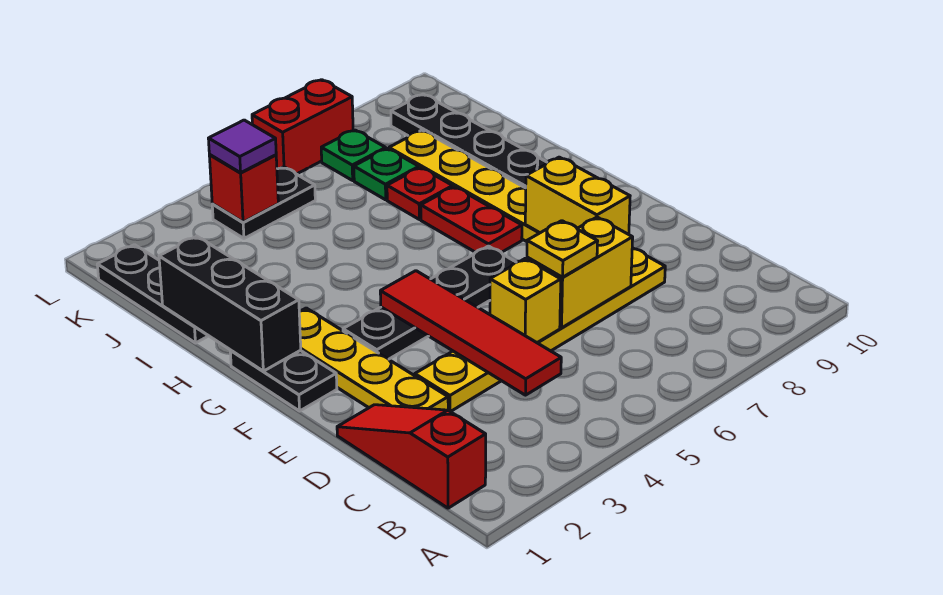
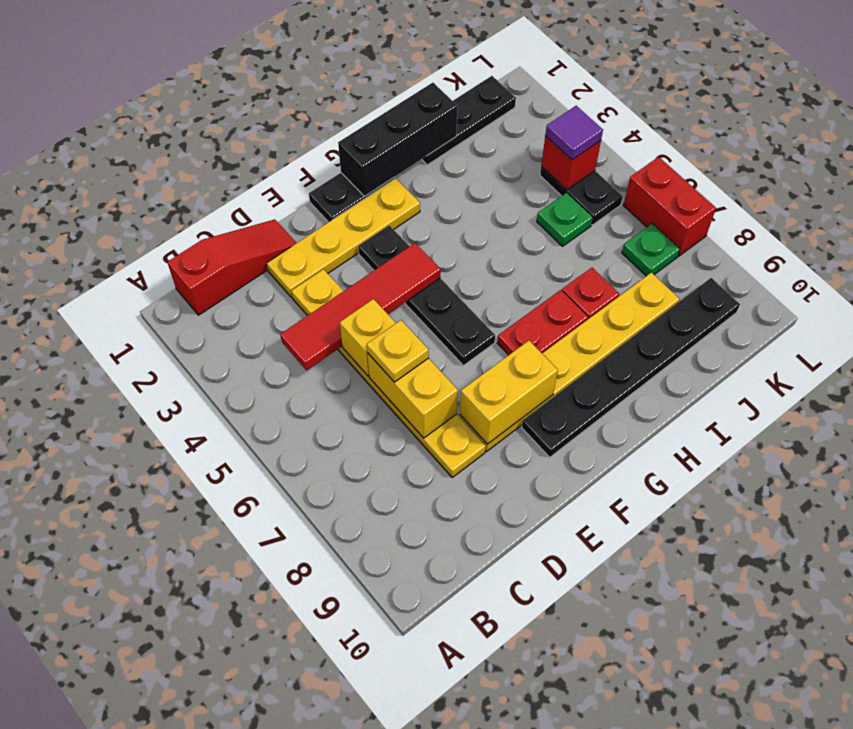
green 1x1 plate [354,148,419,200] -> green 1x1 plate moved to [537,193,593,246]

